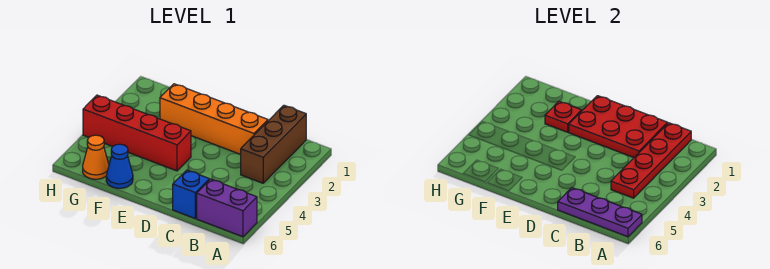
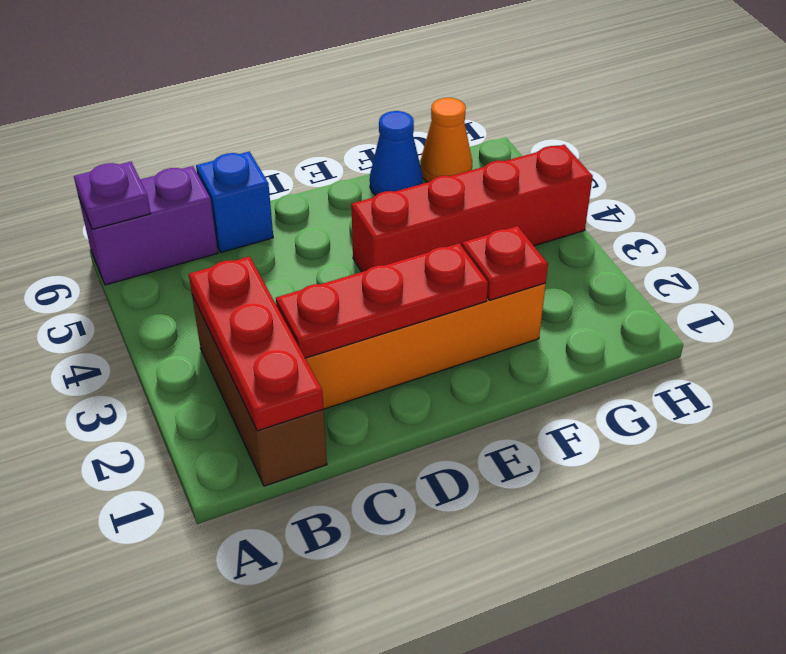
purple 1x3 plate [558,188,642,237] -> purple 1x1 plate [74,162,151,229]
red 1x4 plate [611,123,691,198] -> red 1x3 plate [189,256,323,431]
red 2x3 plate [569,96,668,158] -> red 1x3 plate [276,243,488,358]

